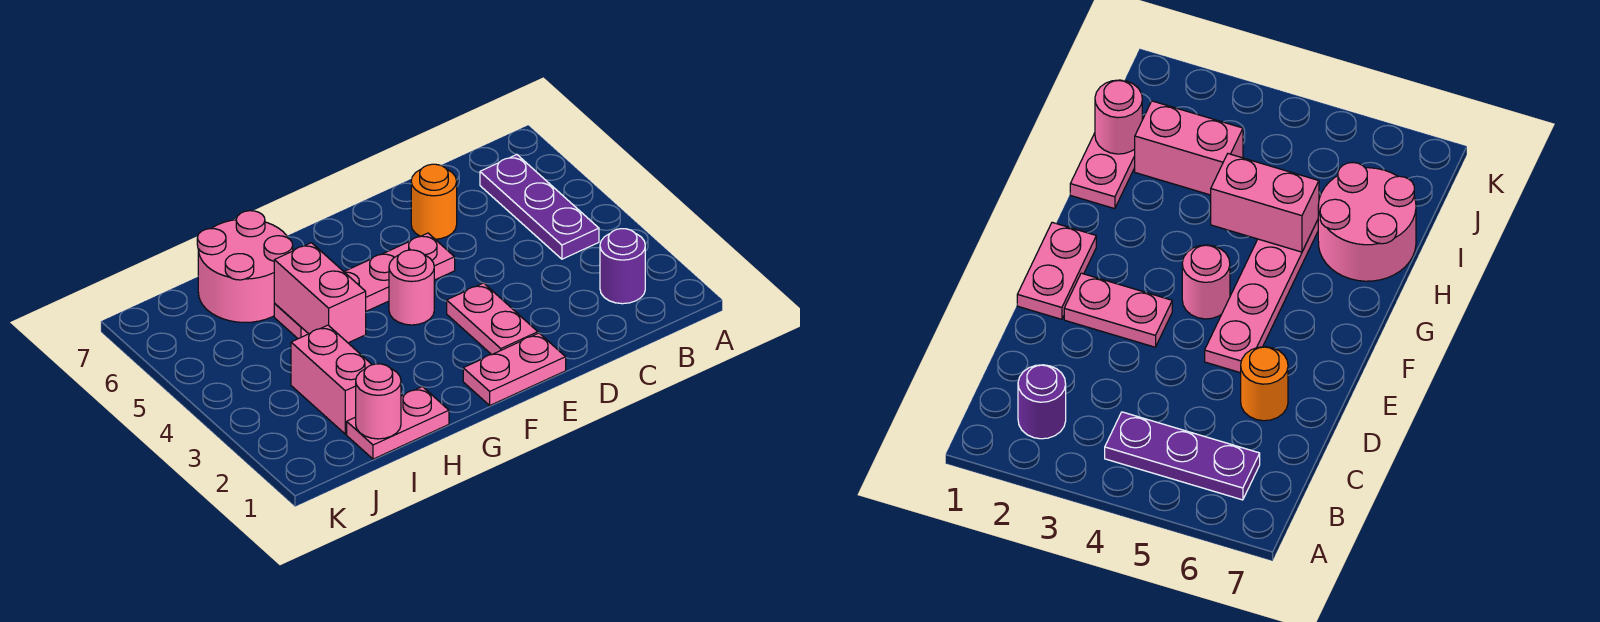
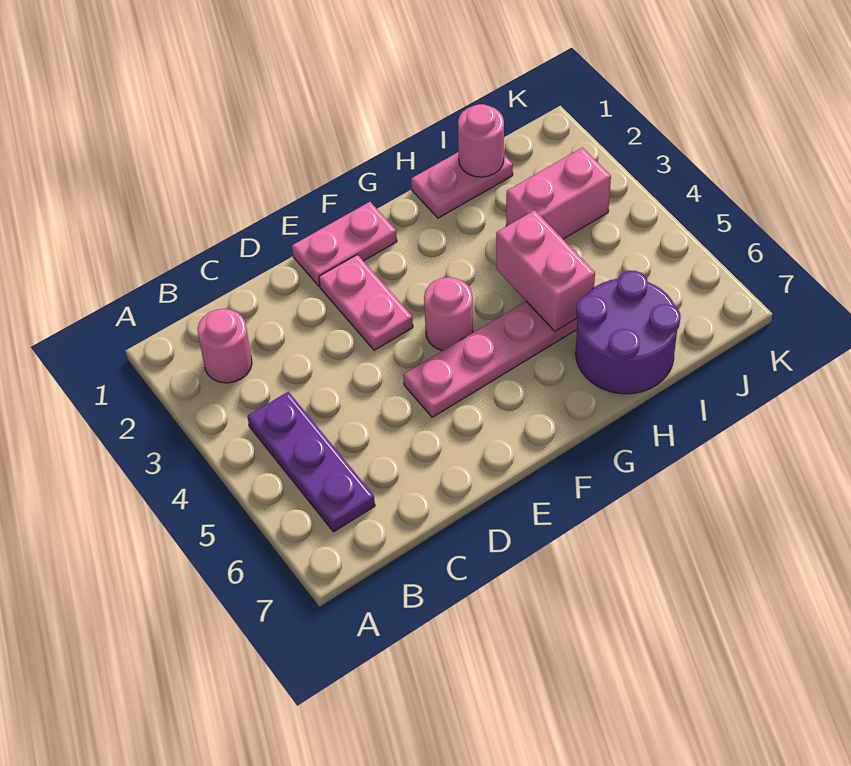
purple 1x1 round brick [600,229,645,304] -> pink 1x1 round brick [197,309,252,383]
orange 1x1 round brick [411,164,457,239] -> none
pink 2x2 round brick [197,211,293,322] -> purple 2x2 round brick [576,271,681,394]
pink 1x2 brick [291,325,372,434] -> pink 1x2 brick turned to [506,147,611,239]

